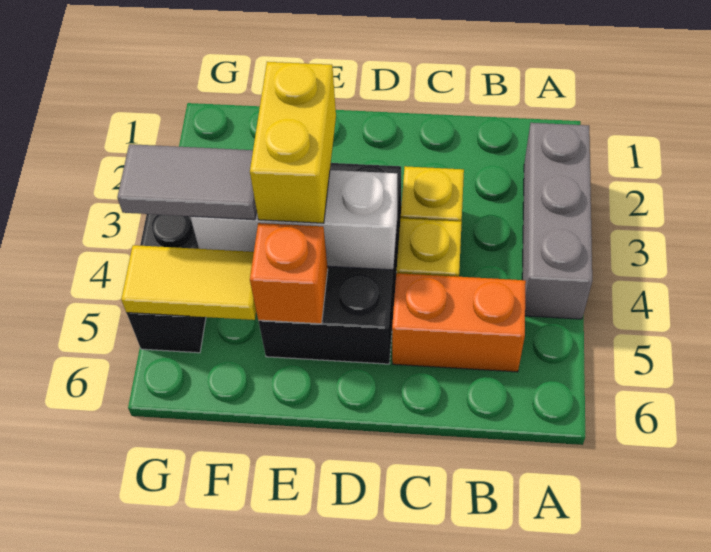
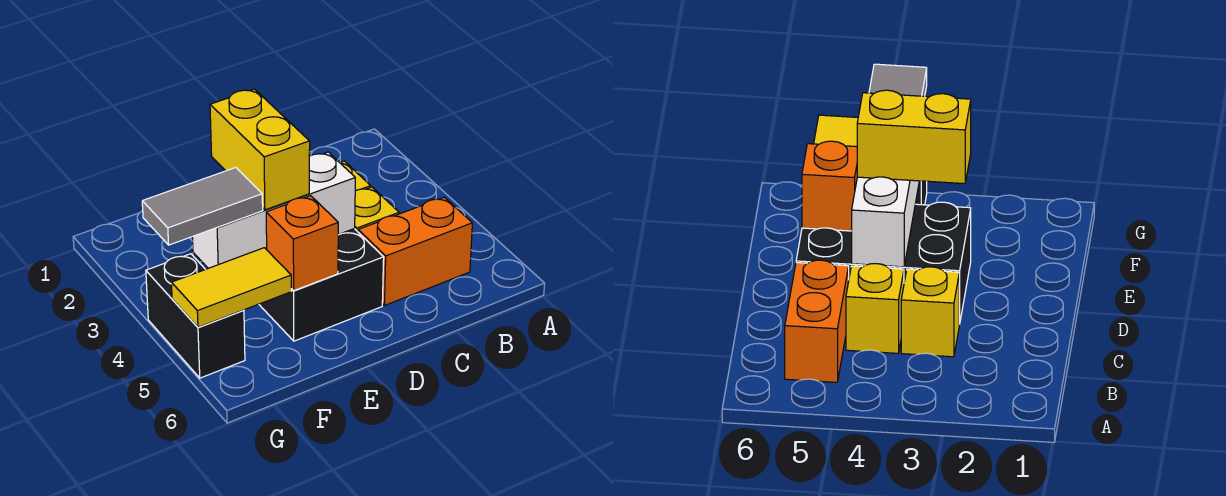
grey 1x3 brick [522,123,592,319] -> none

